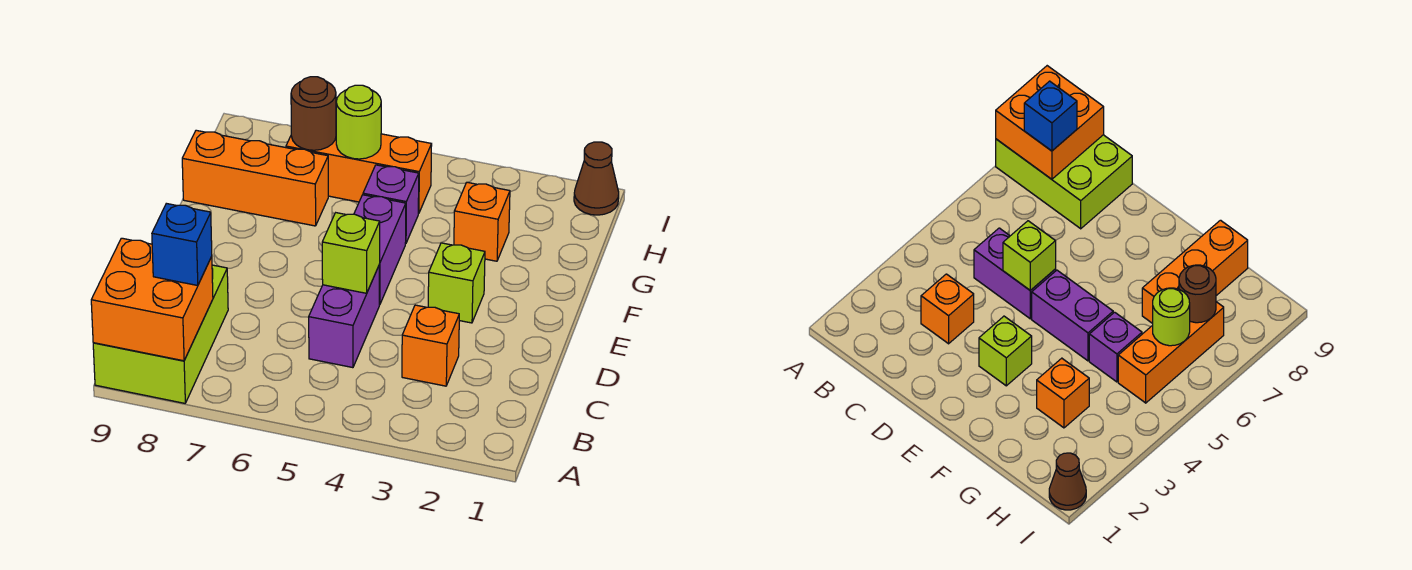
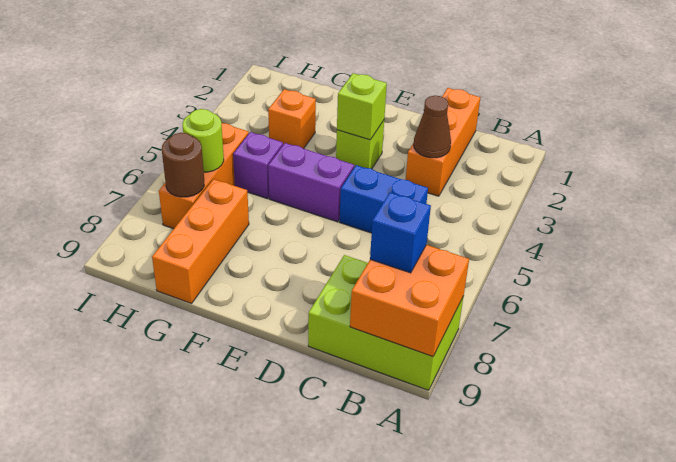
orange 1x1 brick [402,305,459,386] -> orange 1x3 brick [406,88,481,196]
purple 1x2 brick [309,266,379,368] -> blue 1x2 brick [340,165,428,233]
lime 1x1 brick [322,213,380,293] -> lime 1x1 brick moved to [337,73,387,140]
brown 1x1 cone [574,142,619,215] -> brown 1x1 cone moved to [414,96,451,158]

